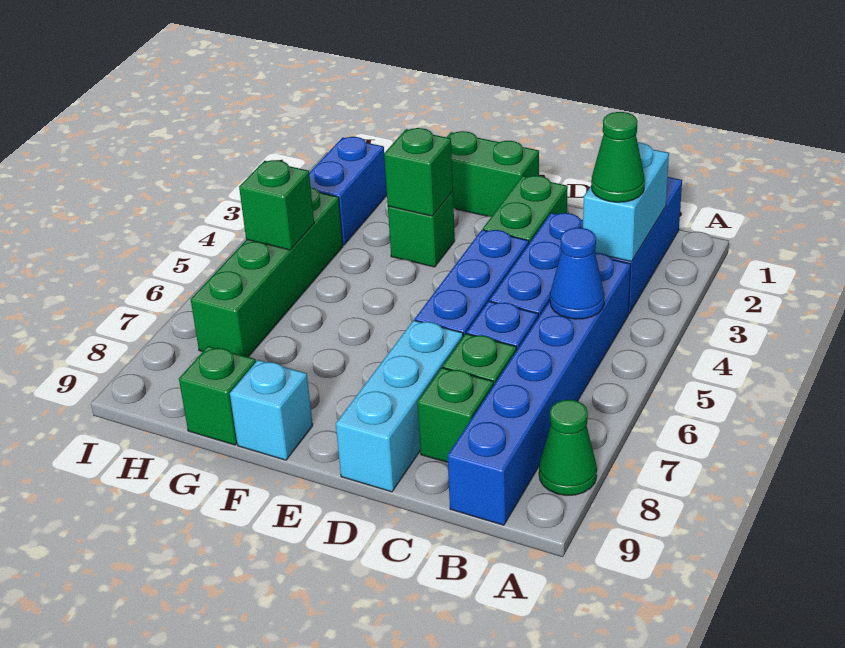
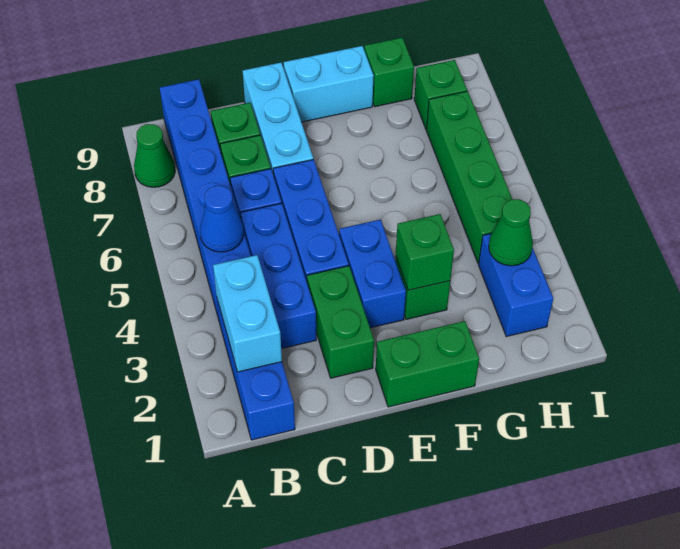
green 1x1 cone [591,112,645,202] -> green 1x1 cone moved to [489,199,533,266]
none -> blue 1x2 brick [339,220,406,328]
cyan 1x1 brick [230,360,313,460] -> cyan 1x2 brick [284,46,374,122]
green 1x1 brick [239,160,314,250] -> green 1x1 brick moved to [414,60,467,129]

